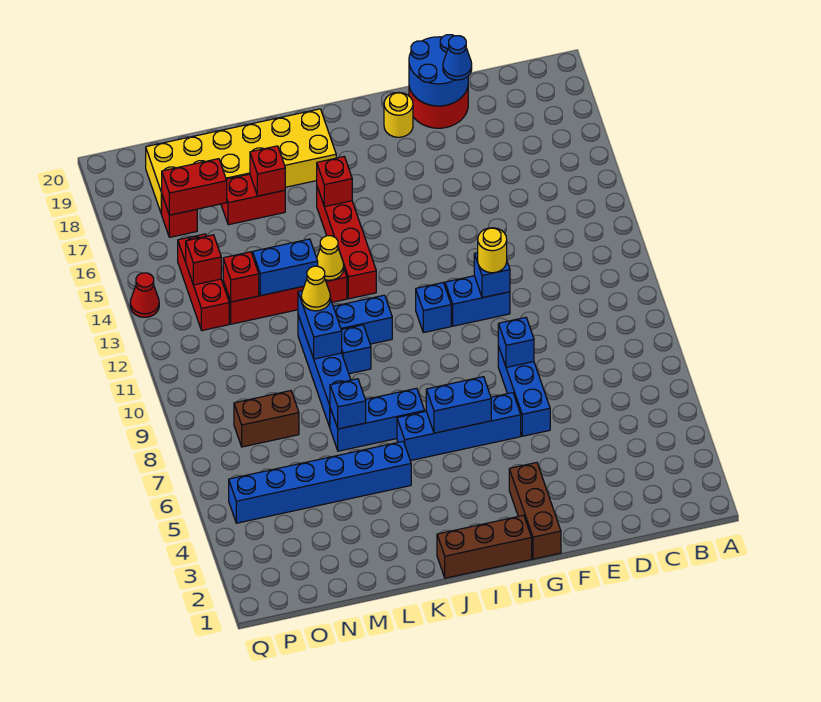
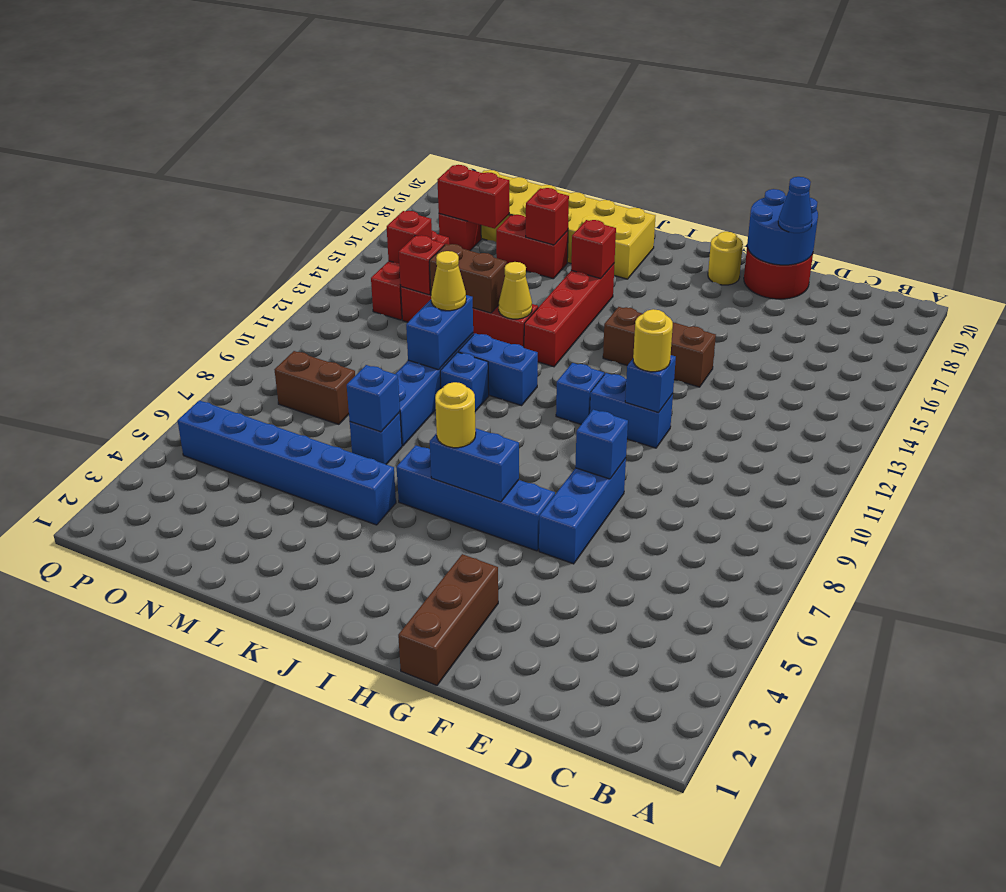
brown 1x3 brick [437,515,532,578] -> brown 1x3 brick moved to [603,307,716,387]
none -> yellow 1x1 round brick [435,382,476,448]
blue 1x3 brick [330,388,425,451] -> blue 1x1 brick [350,412,402,464]
blue 1x2 brick [253,239,318,296] -> brown 1x2 brick [429,244,507,313]
red 1x1 cone [130,273,159,317] -> none

